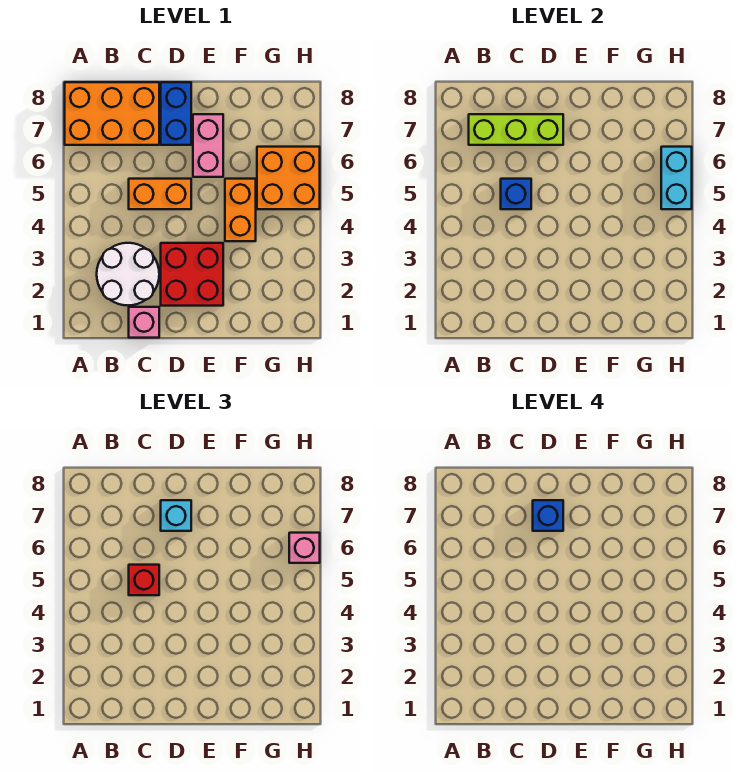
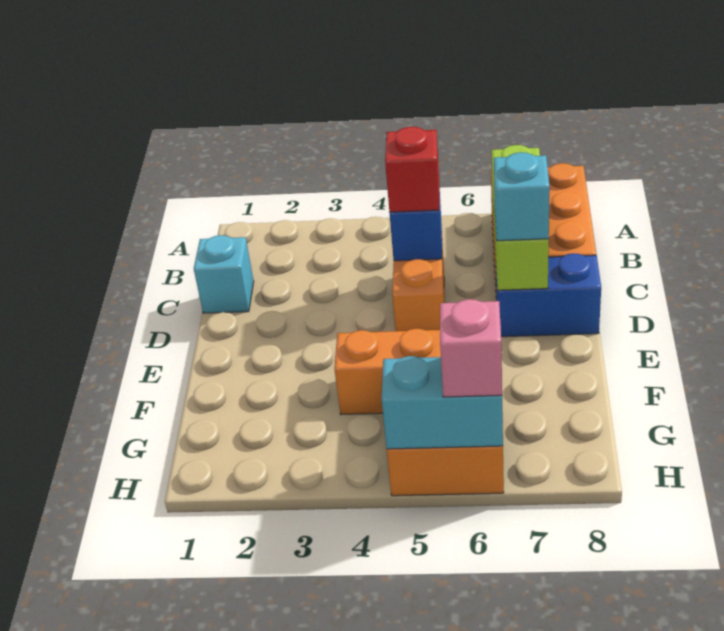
white 2x2 round brick [97,243,159,305] -> none
pink 1x1 brick [129,307,159,338] -> cyan 1x1 brick [194,235,254,313]
red 2x2 brick [161,243,223,306] -> none
blue 1x1 brick [533,500,563,531] -> none
pink 1x2 brick [193,114,223,177] -> none

